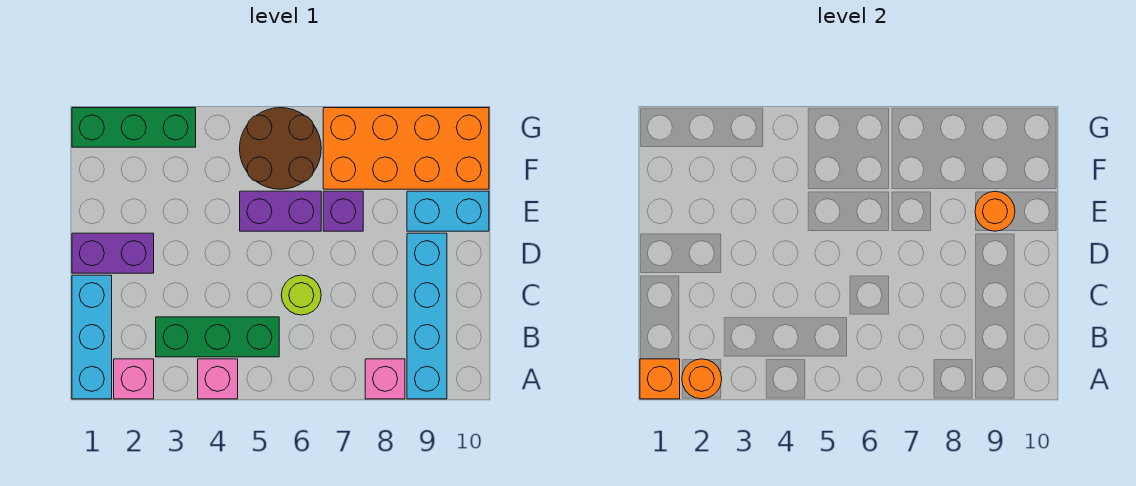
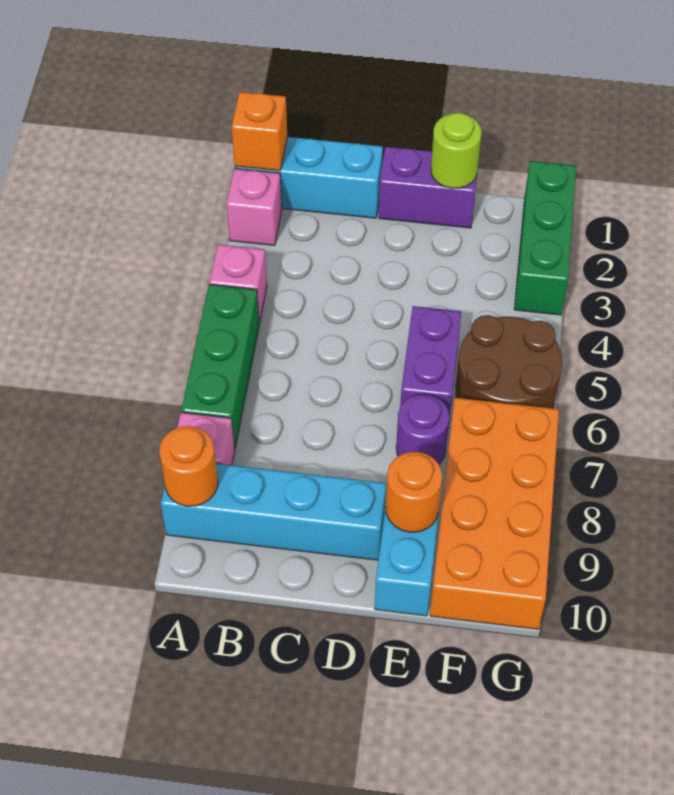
orange 1x1 round brick [682,359,722,399] -> orange 1x1 round brick moved to [159,426,218,506]
green 1x3 brick [156,317,279,357] -> green 1x3 brick moved to [181,284,259,449]
lime 1x1 round brick [281,275,321,315] -> lime 1x1 round brick moved to [431,113,481,188]
purple 1x2 brick [72,233,154,273] -> purple 1x2 brick turned to [379,147,477,228]
purple 1x1 brick [323,191,363,231] -> purple 1x1 round brick [396,394,449,464]

